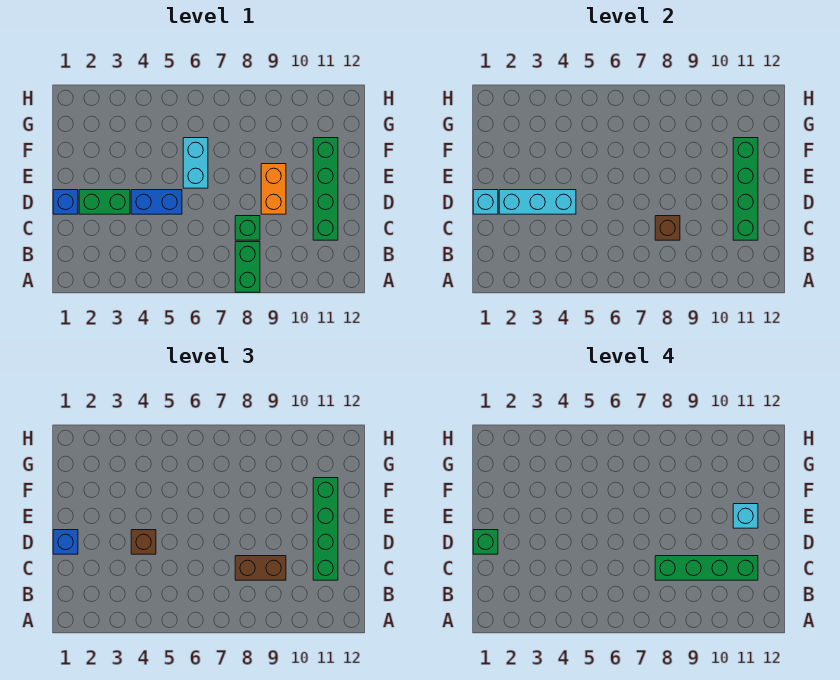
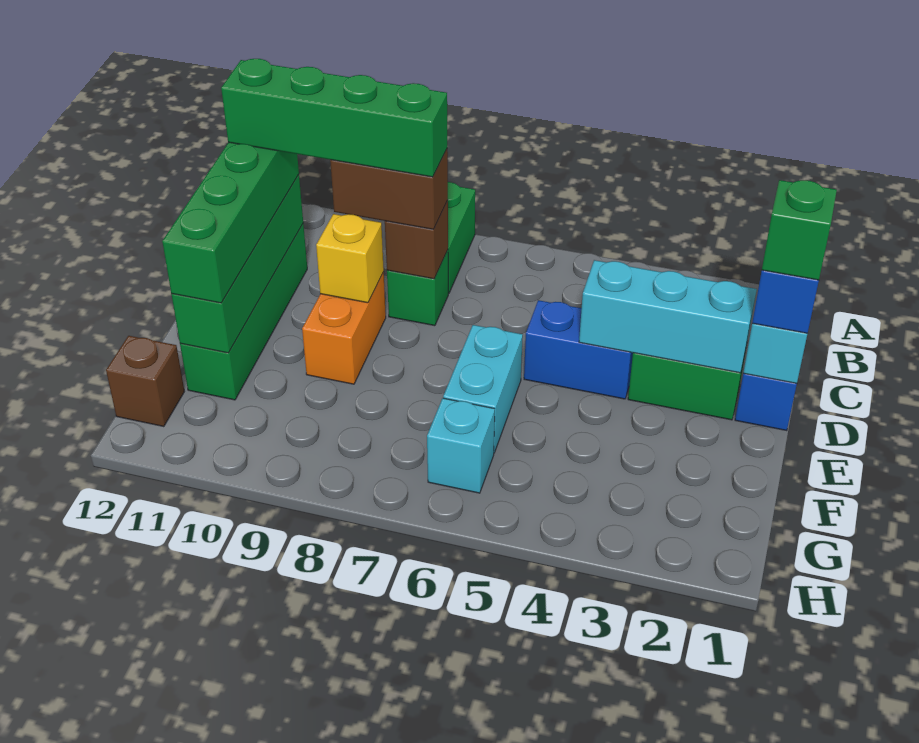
brown 1x1 brick [131,530,156,554] -> brown 1x1 brick moved to [106,336,184,427]
none -> yellow 1x1 brick [316,214,384,303]
cyan 1x1 brick [733,504,758,528] -> cyan 1x1 brick moved to [427,398,495,493]

